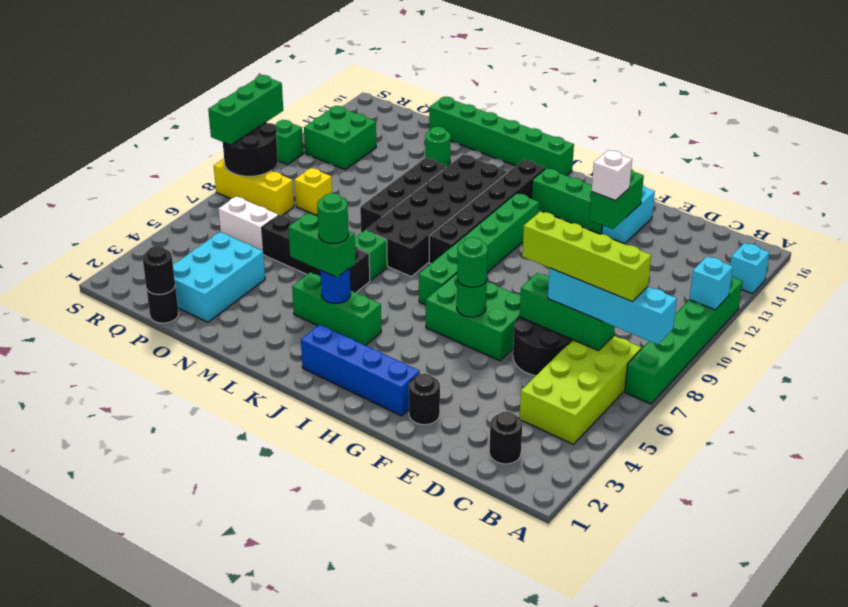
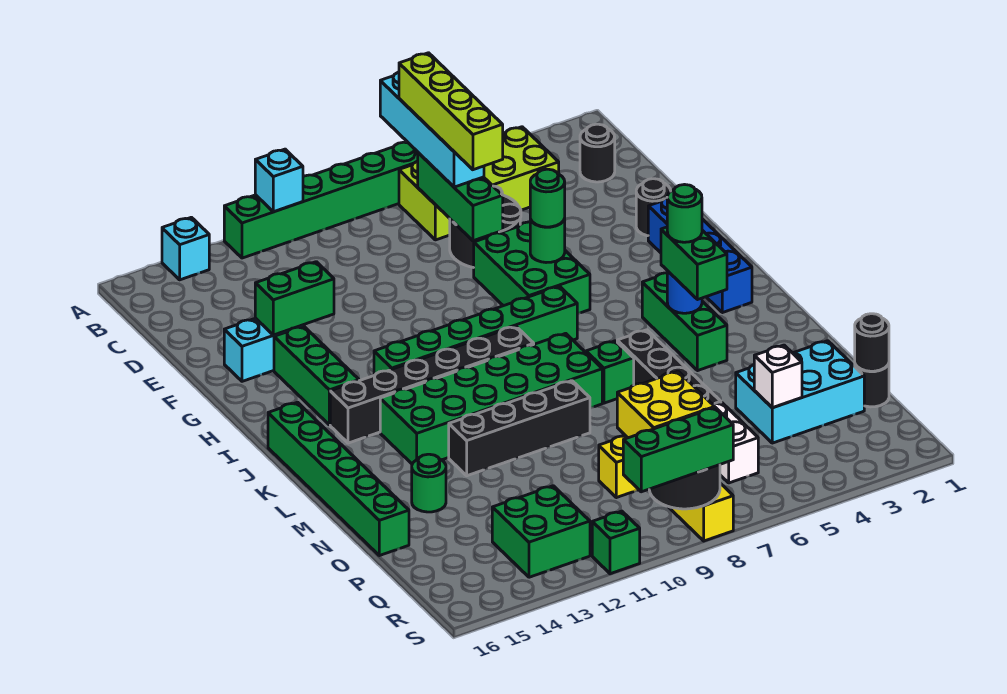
white 1x1 brick [592,150,632,201] -> white 1x1 brick moved to [754,345,802,408]
black 2x6 brick [366,154,507,276] -> green 2x6 brick [380,333,602,464]
none -> yellow 2x2 brick [617,371,715,438]

